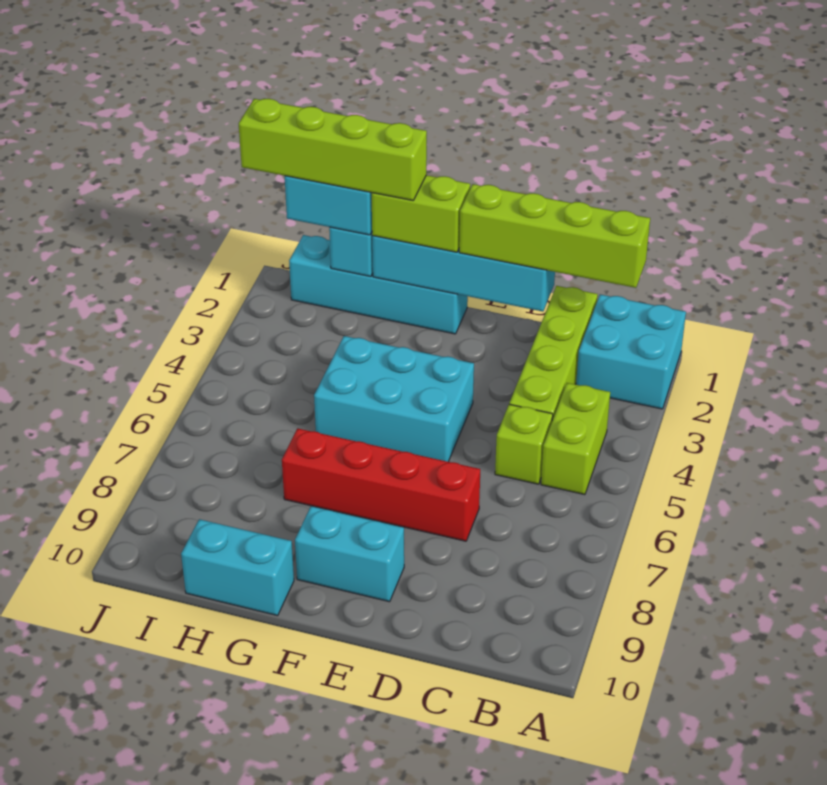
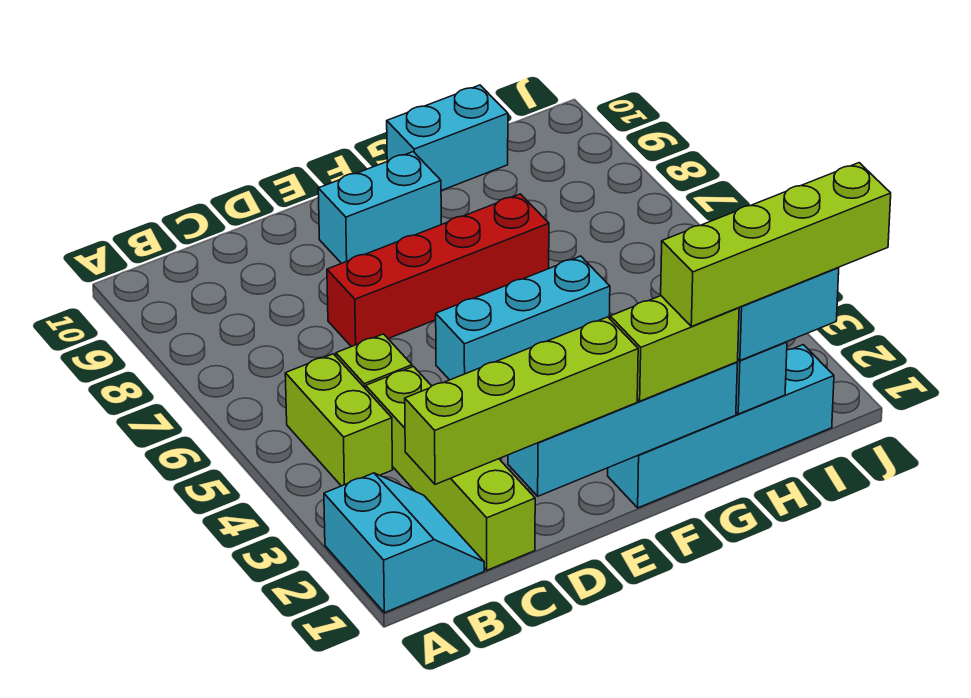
cyan 2x2 brick [576,294,686,409] -> cyan 2x2 slope [324,473,484,613]
cyan 2x3 brick [314,336,474,462] -> cyan 1x3 brick [436,256,610,380]

